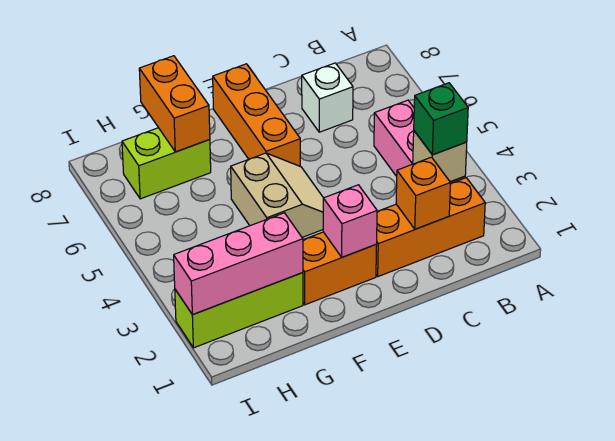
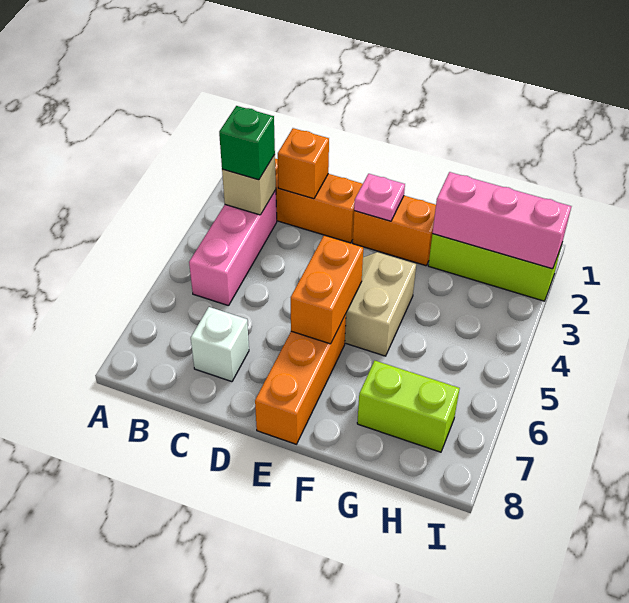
pink 1x1 brick [323,185,377,257] -> pink 1x1 plate [354,174,405,221]
orange 1x2 brick [139,56,210,152] -> orange 1x2 brick moved to [291,235,363,344]

